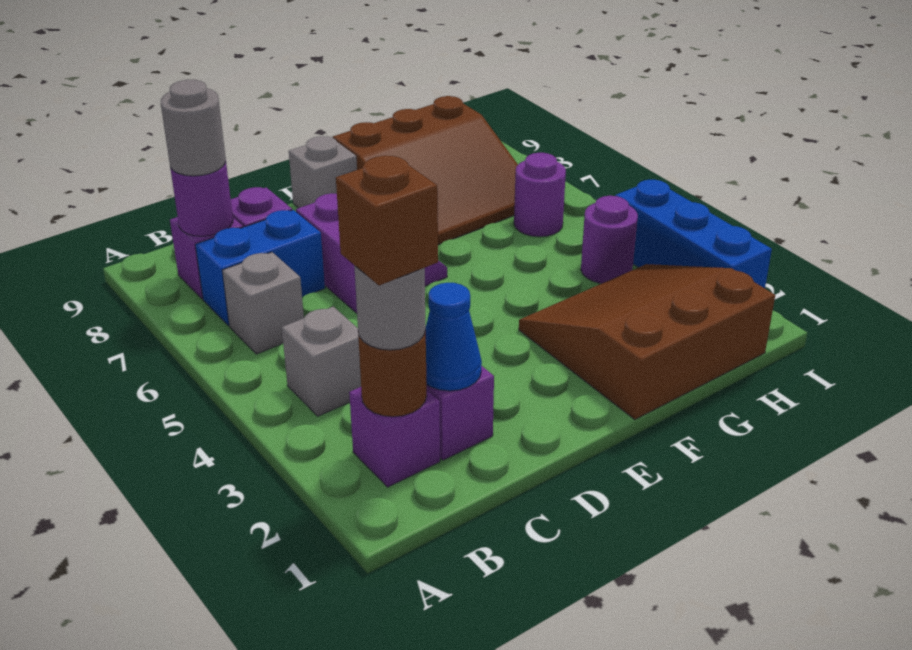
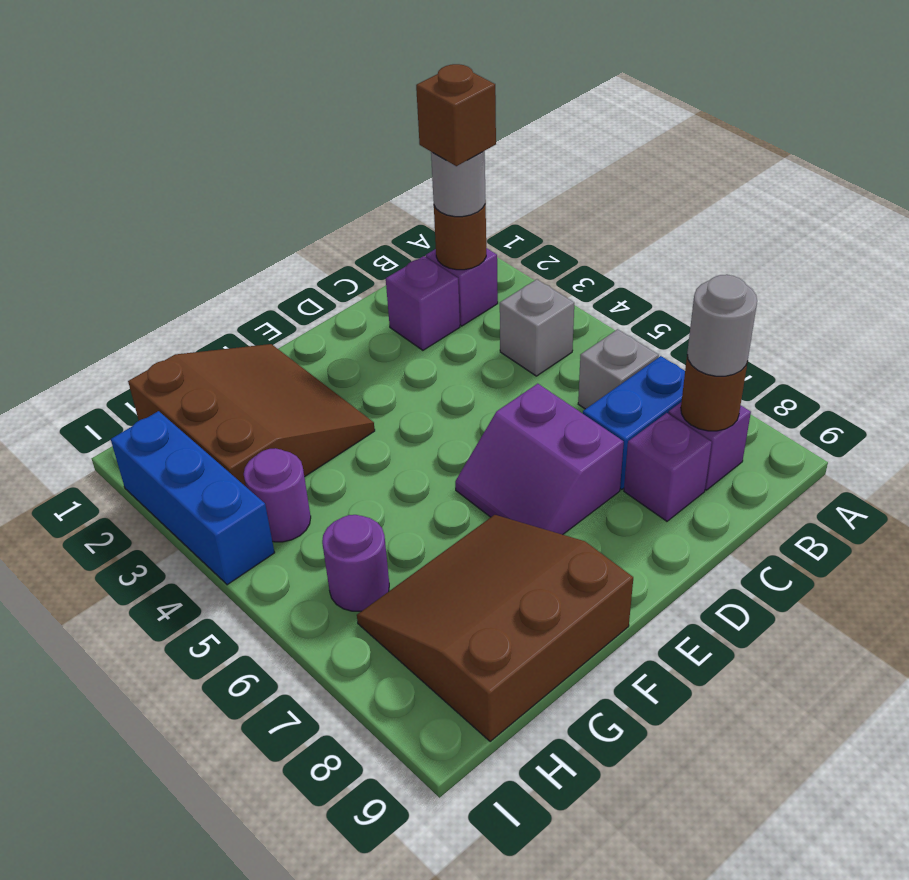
purple 1x1 round brick [170,163,233,236] -> brown 1x1 round brick [681,355,748,431]
blue 1x1 cone [425,283,482,391] -> none
grey 1x1 brick [289,136,357,208] -> none
brown 3x3 slope [519,264,775,420] -> brown 3x3 slope turned to [128,344,375,486]

